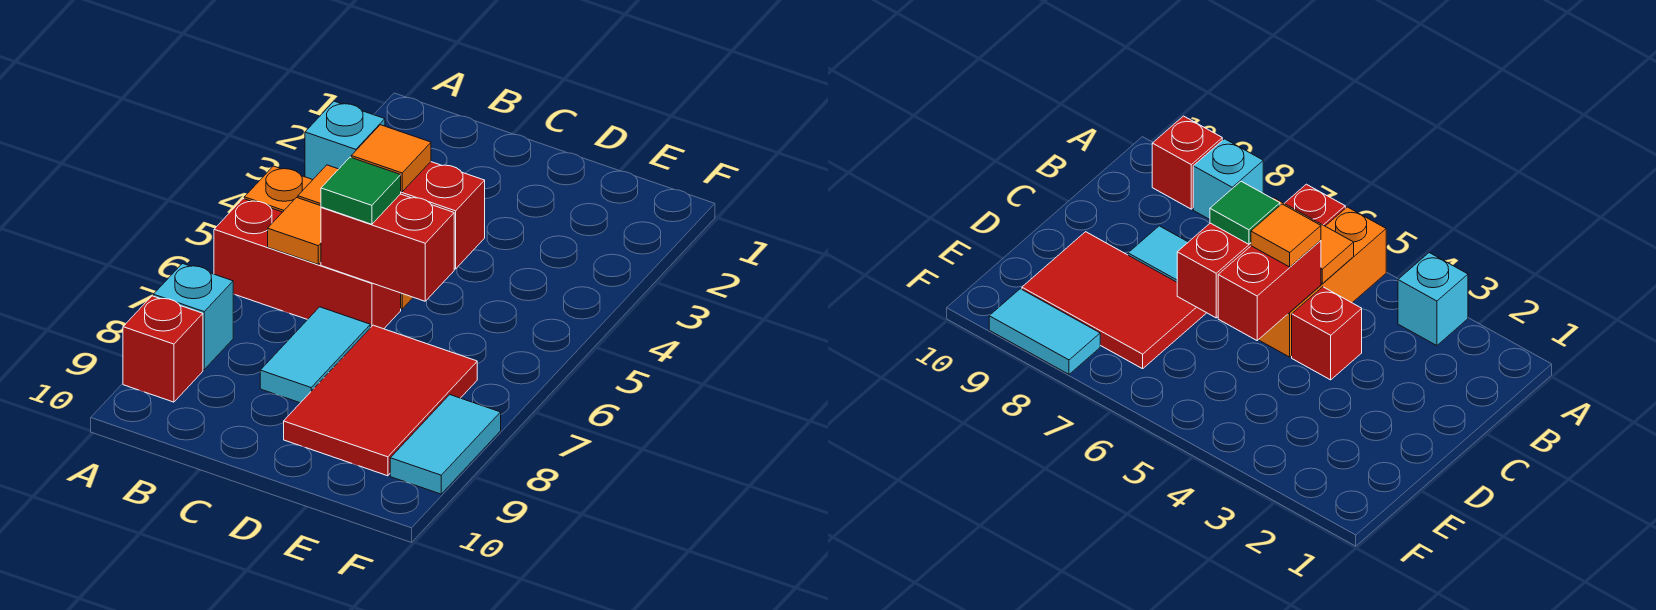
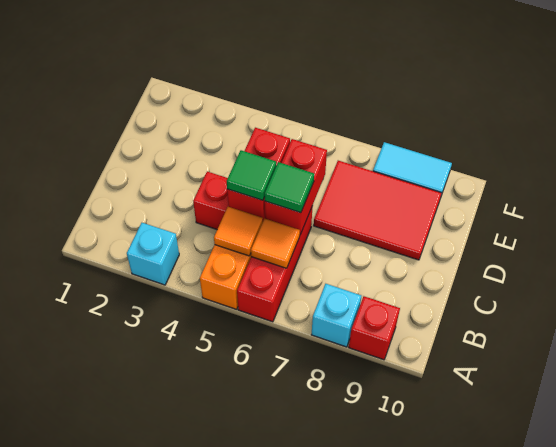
orange 1x1 tile [351,125,431,192] -> green 1x1 tile [227,150,276,200]
cyan 1x2 tile [260,307,370,403] -> none

